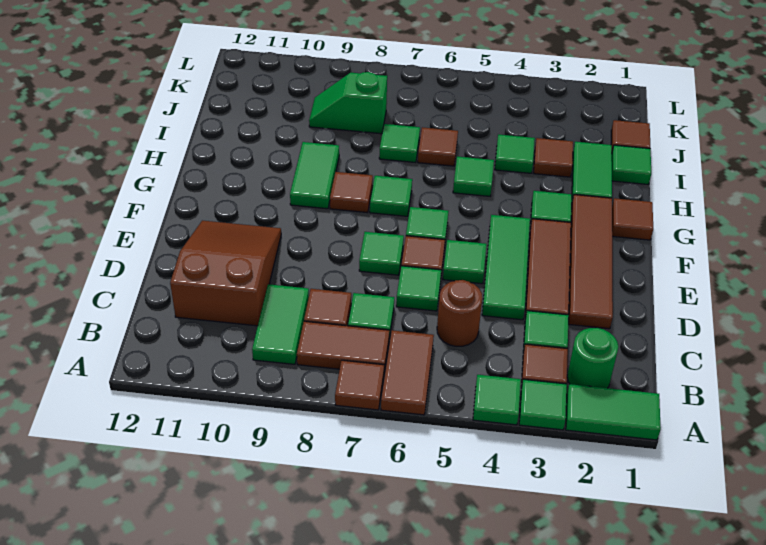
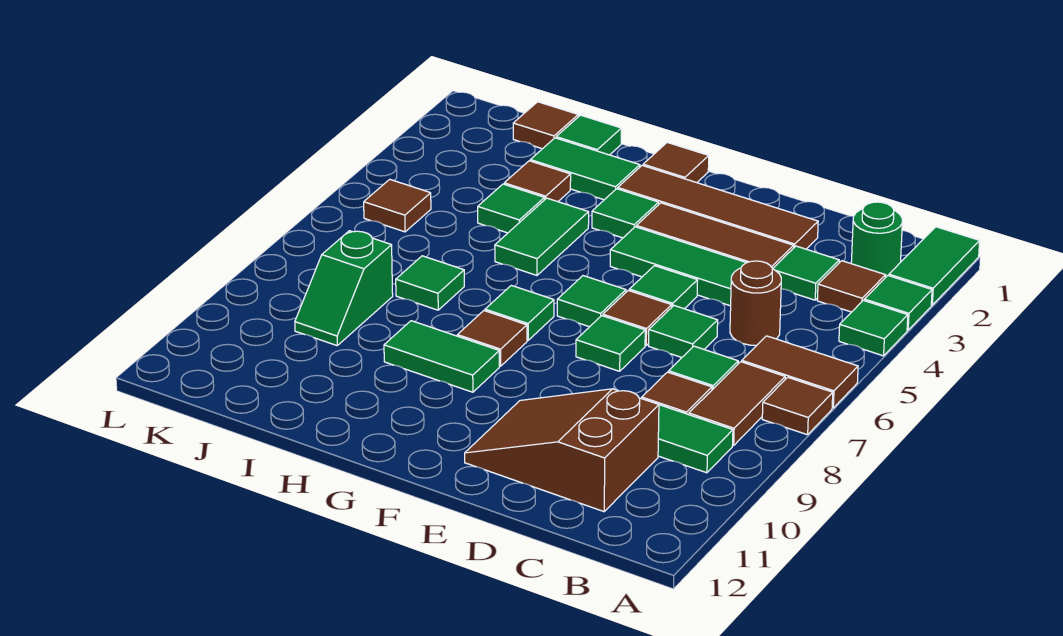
green 1x1 tile [453,156,494,196] -> green 1x2 tile [495,198,589,275]
brown 1x1 tile [418,127,458,166] -> brown 1x1 tile moved to [364,179,431,232]

